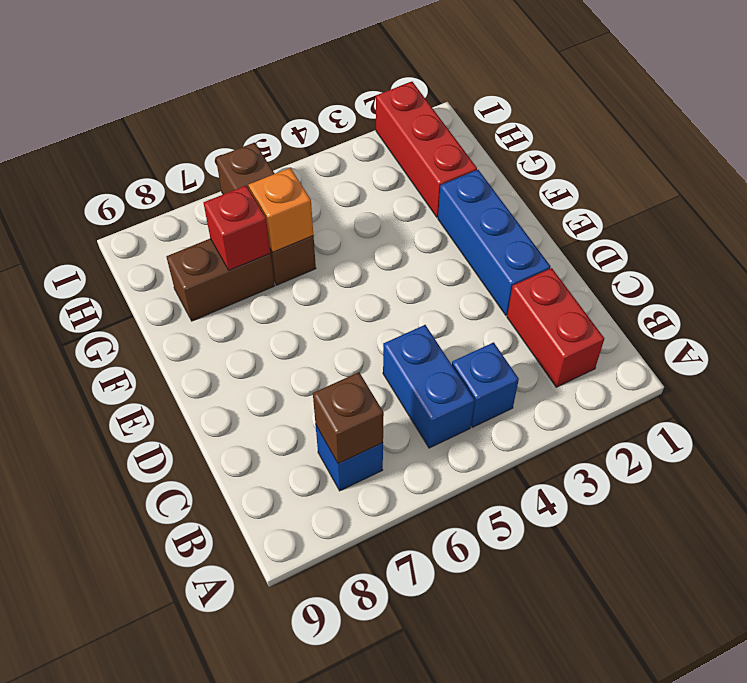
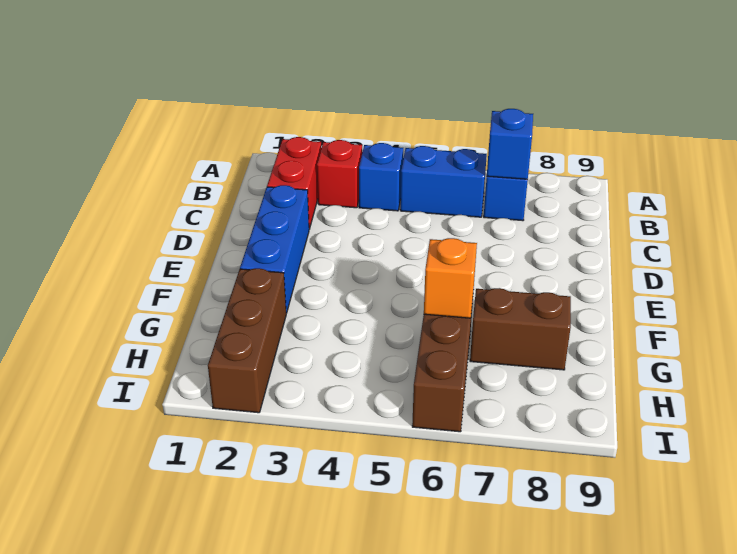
blue 1x2 brick [383,325,475,448] -> blue 1x2 brick turned to [400,146,487,217]
brown 1x1 brick [313,372,384,464] -> blue 1x1 brick [487,109,533,179]
red 1x3 brick [376,82,477,217] -> brown 1x3 brick [208,268,286,413]
red 1x1 brick [203,186,270,270] -> red 1x1 brick moved to [317,140,362,208]

